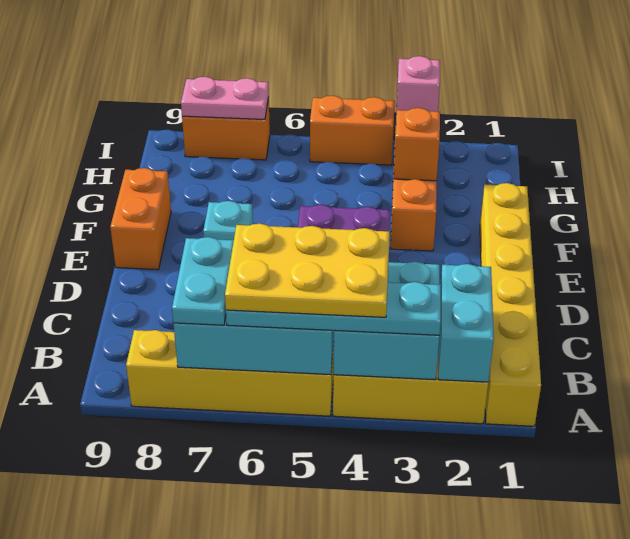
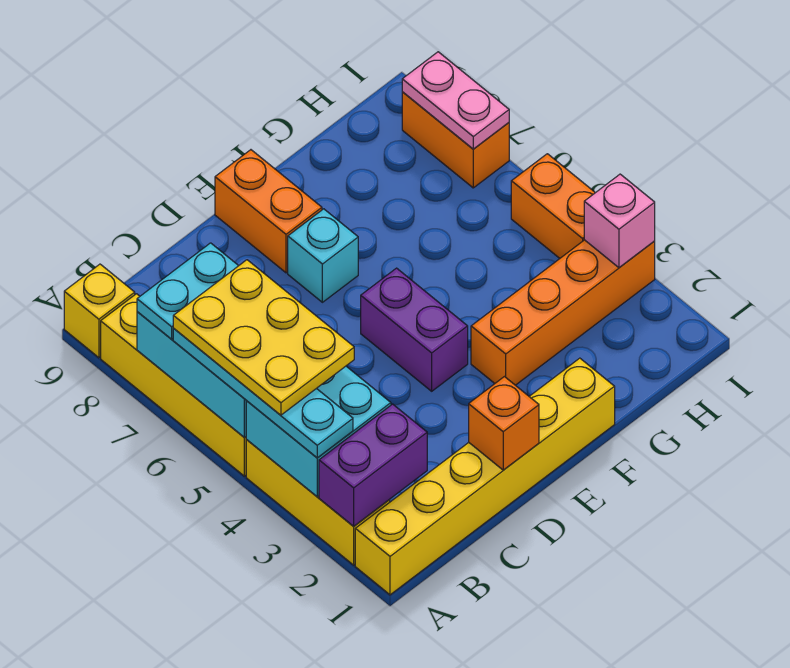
cyan 1x2 brick [438,264,494,382] -> purple 1x2 brick [319,404,427,526]
none -> yellow 1x1 brick [64,264,135,358]
orange 1x2 brick [110,168,171,270] -> orange 1x2 brick turned to [215,150,322,273]
orange 1x1 brick [394,108,440,181] -> orange 1x1 brick moved to [469,377,539,470]

